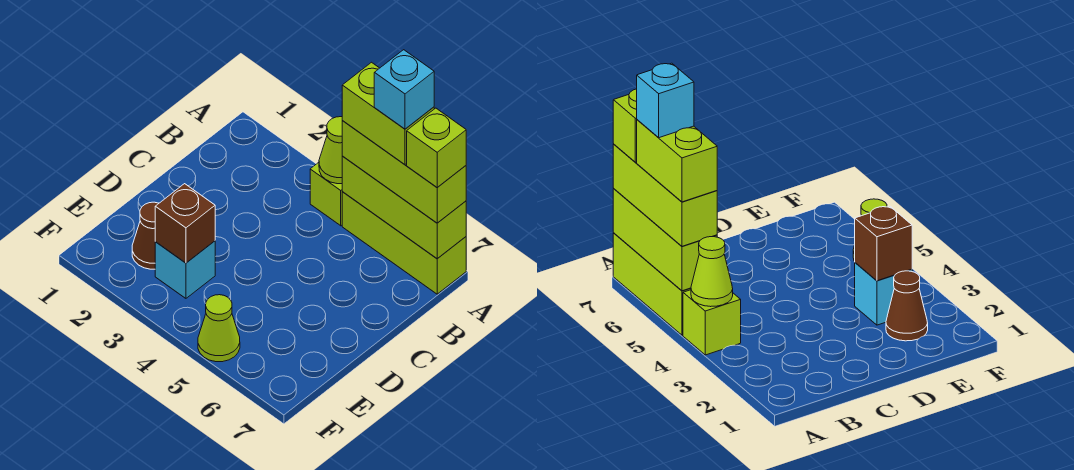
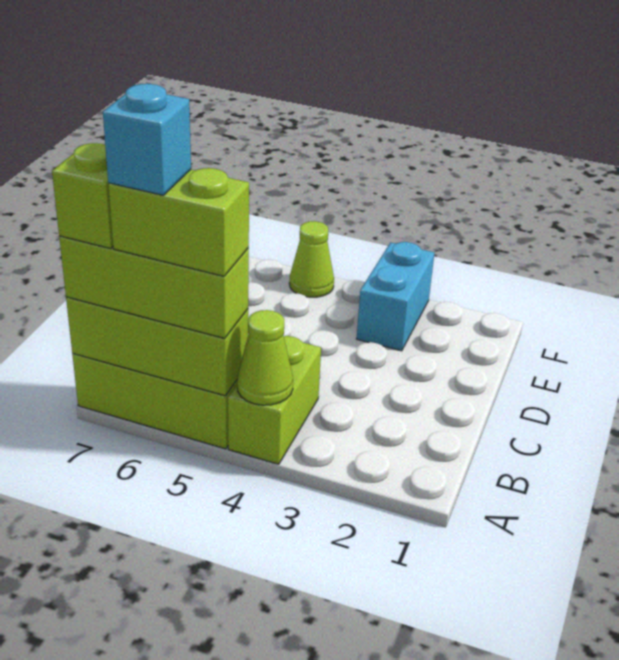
lime 1x1 brick [310,162,342,226] -> lime 1x2 brick [228,336,321,464]
brown 1x1 cone [132,202,159,269] -> none
cyan 1x1 brick [155,241,215,298] -> cyan 1x2 brick [357,242,434,351]
brown 1x1 brick [155,184,215,263] -> none

